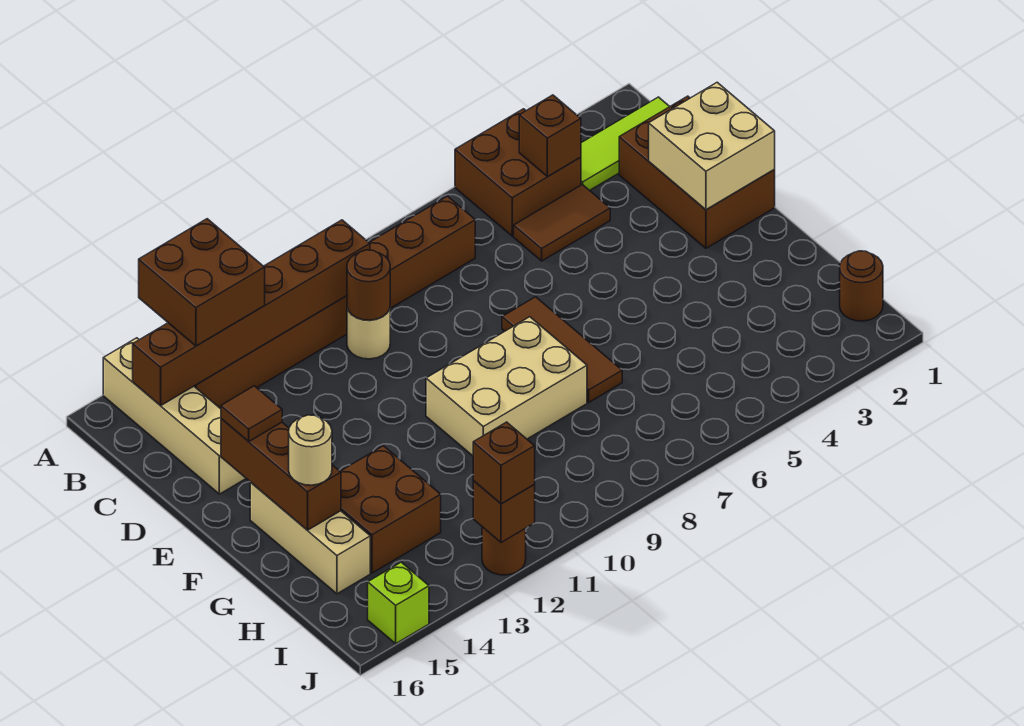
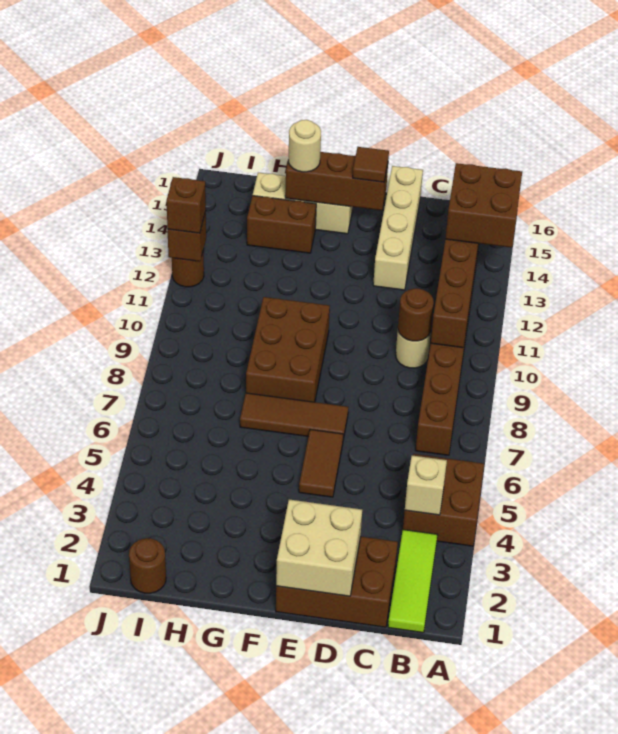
tan 1x4 brick [103,338,246,494] -> tan 1x4 brick turned to [373,166,423,290]
brown 1x1 brick [519,95,581,177] -> tan 1x1 brick [405,455,447,515]
brown 1x2 tile [514,184,610,261] -> brown 1x2 tile moved to [299,430,344,497]
tan 2x3 brick [426,317,587,456] -> brown 2x3 brick [246,297,330,402]
brown 2x2 brick [340,446,441,573] -> brown 1x2 brick [247,196,316,253]
lime 1x1 brick [368,562,429,644] -> none

